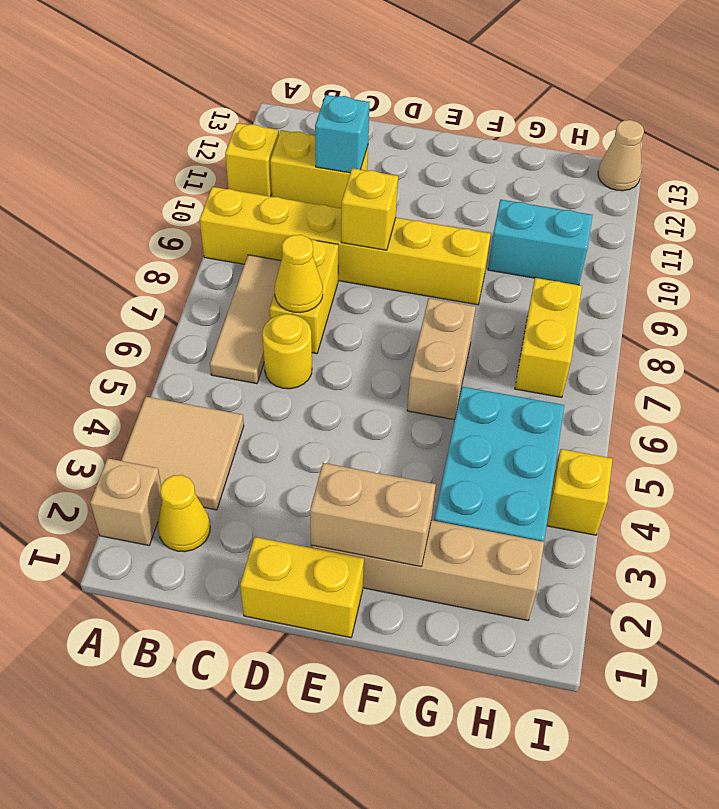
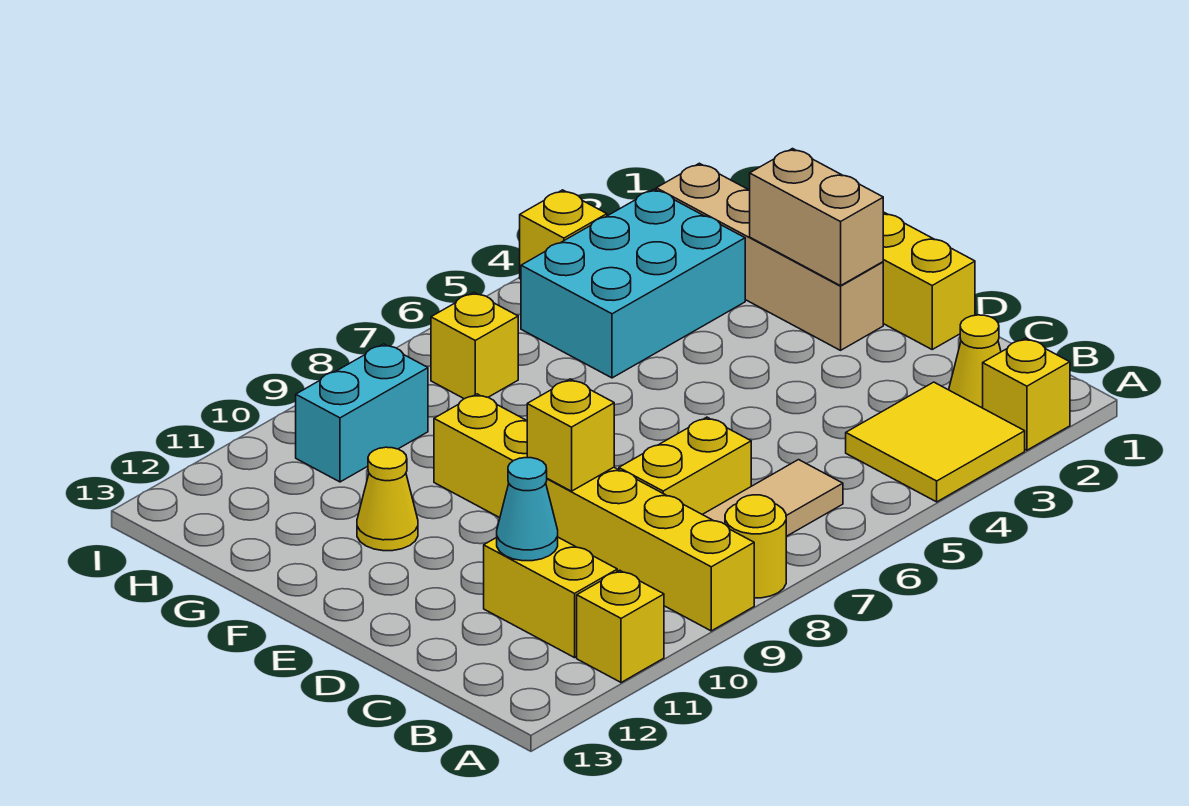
tan 1x1 brick [90,458,162,545] -> yellow 1x1 brick [983,338,1070,450]
tan 2x2 tile [121,397,244,510] -> yellow 2x2 tile [846,382,1025,502]
yellow 1x1 round brick [262,314,312,389] -> yellow 1x1 round brick moved to [725,495,786,598]
yellow 1x1 cone [275,235,323,312] -> yellow 1x1 cone moved to [357,447,418,551]
cyan 1x1 brick [315,95,370,173] -> cyan 1x1 cone [497,458,558,561]
tan 1x2 brick [407,298,476,420] -> none
cyan 1x2 brick [488,200,592,285] -> cyan 1x2 brick turned to [296,344,428,482]
yellow 1x2 brick [515,278,582,397] -> yellow 1x1 brick [431,293,518,399]
tan 1x1 cone [598,120,644,191] -> none

